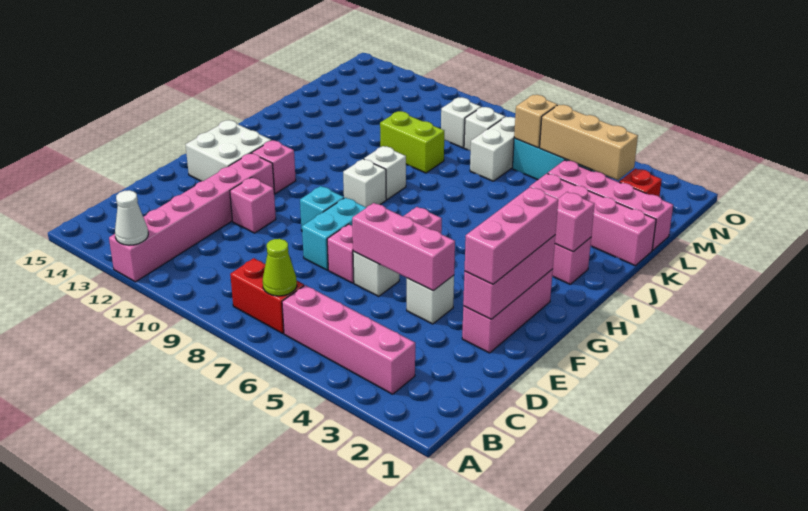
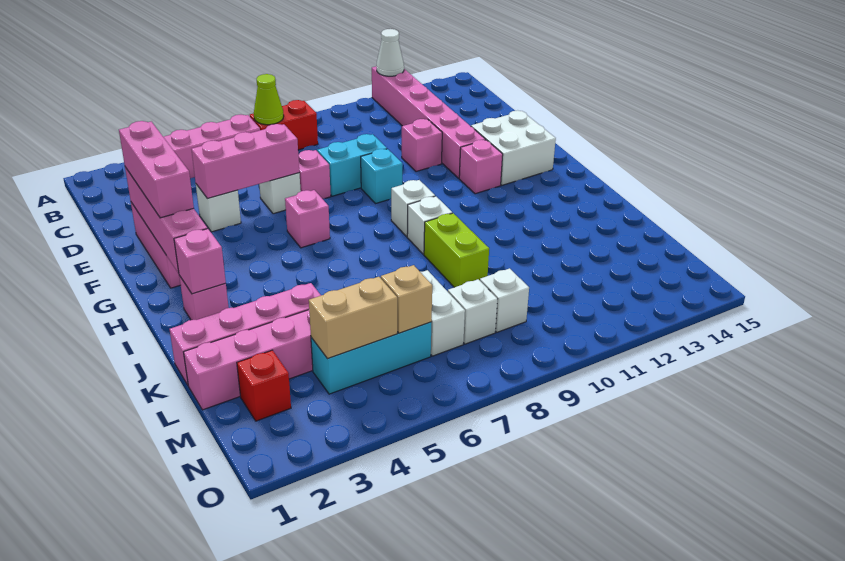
pink 1x3 brick [463,235,555,319] -> pink 1x4 brick [125,167,208,273]
cyan 1x2 brick [302,198,367,270] -> cyan 1x2 brick turned to [317,134,387,196]
lime 1x2 brick [380,111,444,173] -> lime 1x2 brick turned to [424,213,489,287]
tan 1x3 brick [540,105,638,180] -> tan 1x2 brick [309,277,397,359]

